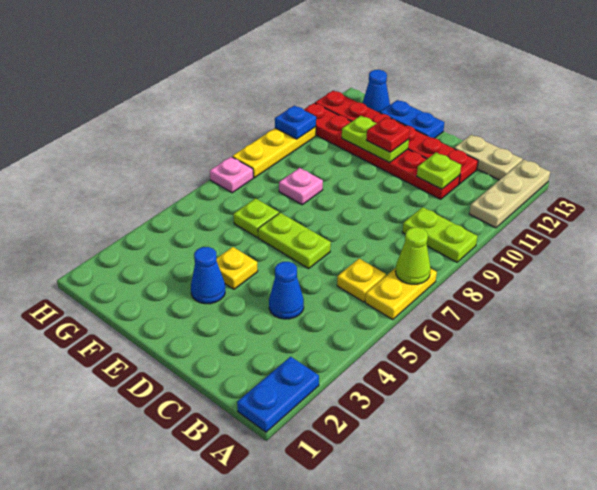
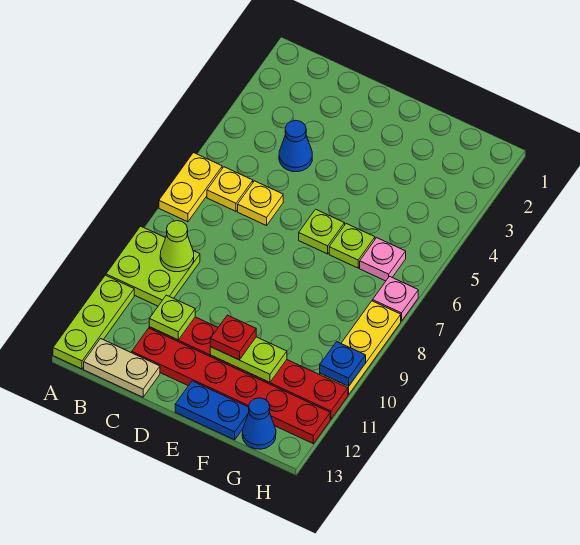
blue 1x2 plate [237,357,319,432] -> none
lime 1x1 cone [395,227,431,284] -> lime 1x1 cone moved to [160,221,194,272]
lime 1x2 plate [402,207,478,262] -> lime 2x2 plate [106,226,200,306]
tan 1x3 plate [469,160,550,228] -> lime 1x3 plate [53,275,134,369]
lime 1x2 plate [258,213,331,269] -> lime 1x1 plate [299,209,345,254]
blue 1x1 cone [191,247,225,304] -> none
yellow 1x1 plate [217,247,258,289] -> yellow 1x1 plate moved to [238,181,283,226]
pink 1x1 plate [279,168,323,205] -> pink 1x1 plate moved to [360,238,406,281]

